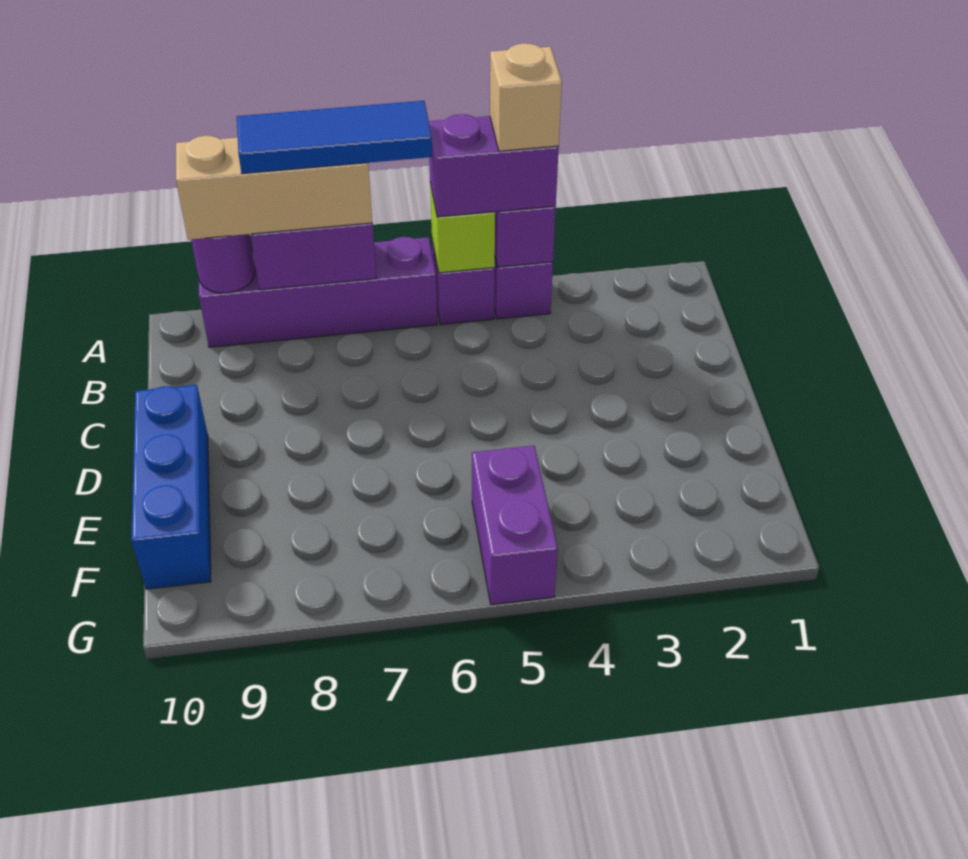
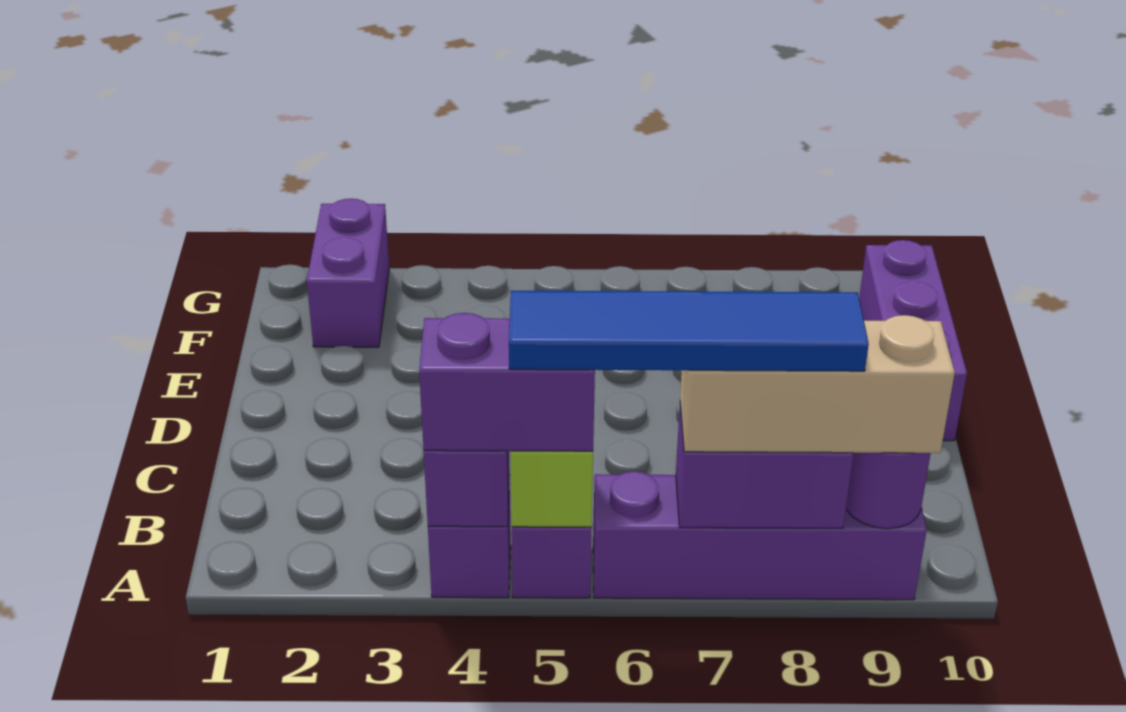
tan 1x1 brick [490,43,562,151] -> none
blue 1x3 tile [237,101,432,174] -> blue 1x4 tile [509,291,869,371]
blue 1x3 brick [131,385,211,589] -> purple 1x3 brick [859,240,967,441]
purple 1x2 brick [472,446,558,605] -> purple 1x2 brick moved to [307,199,389,347]

